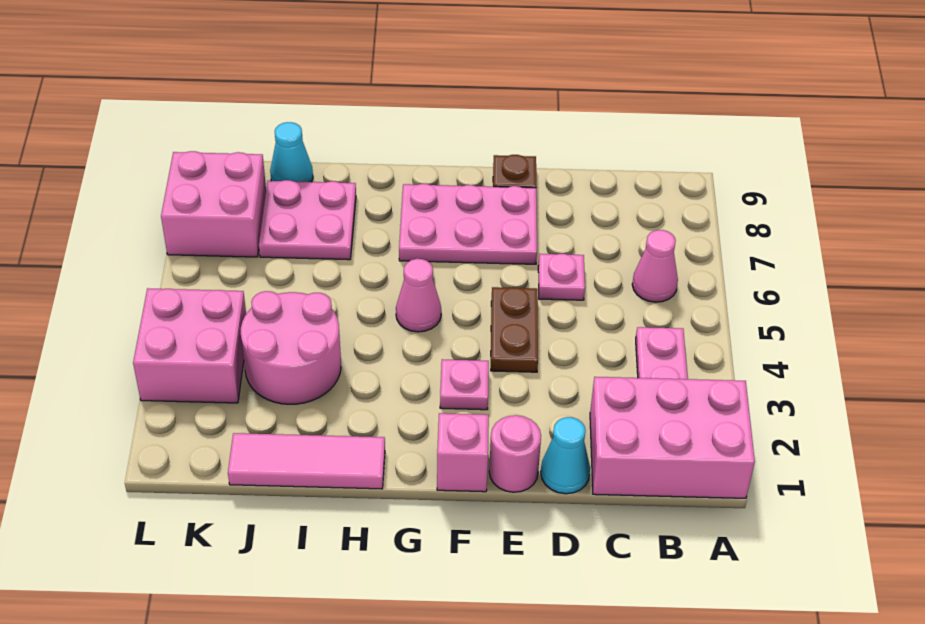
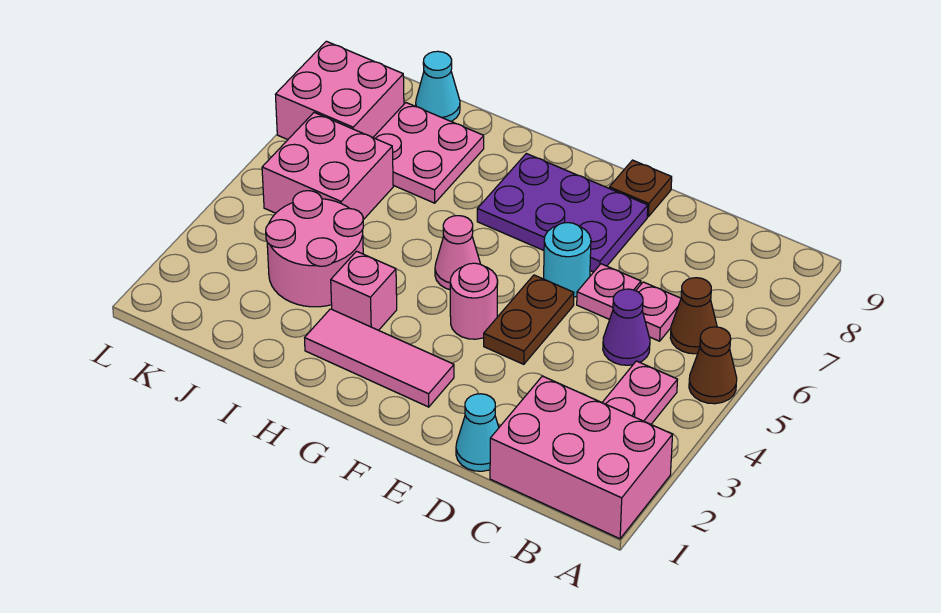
none -> brown 1x1 cone [689,327,737,404]
pink 1x1 cone [632,230,678,302] -> brown 1x1 cone [670,278,717,354]
none -> purple 1x1 cone [603,289,650,365]
pink 1x1 round brick [489,415,541,492] -> pink 1x1 round brick moved to [450,263,498,339]
none -> cyan 1x1 round brick [544,223,591,297]
pink 2x3 plate [399,184,537,264] -> purple 2x3 plate [477,154,648,272]
pink 1x1 brick [437,413,489,492] -> pink 1x1 brick moved to [331,251,397,330]
pink 1x1 plate [440,359,489,410] -> pink 1x1 plate moved to [636,282,681,341]
pink 1x3 tile [228,433,385,489] -> pink 1x3 tile moved to [305,309,454,407]
pink 2x2 brick [133,288,246,403] -> pink 2x2 brick moved to [262,113,393,220]

